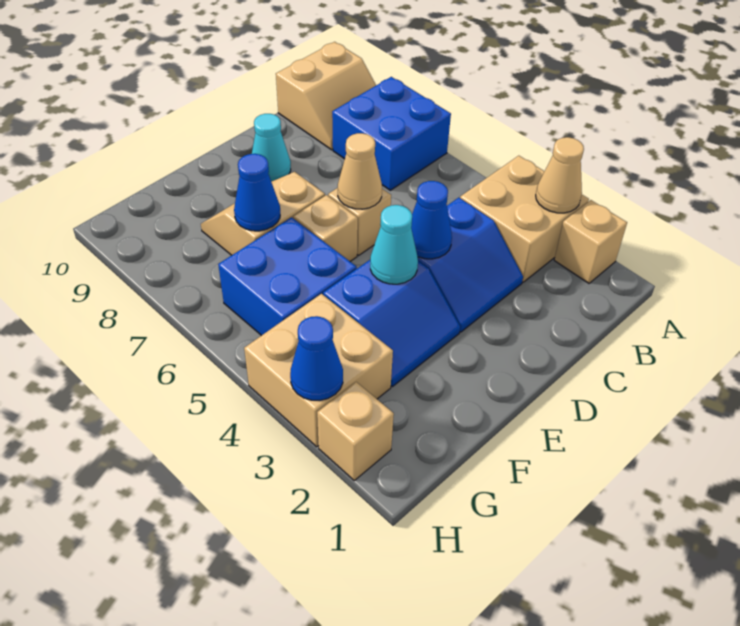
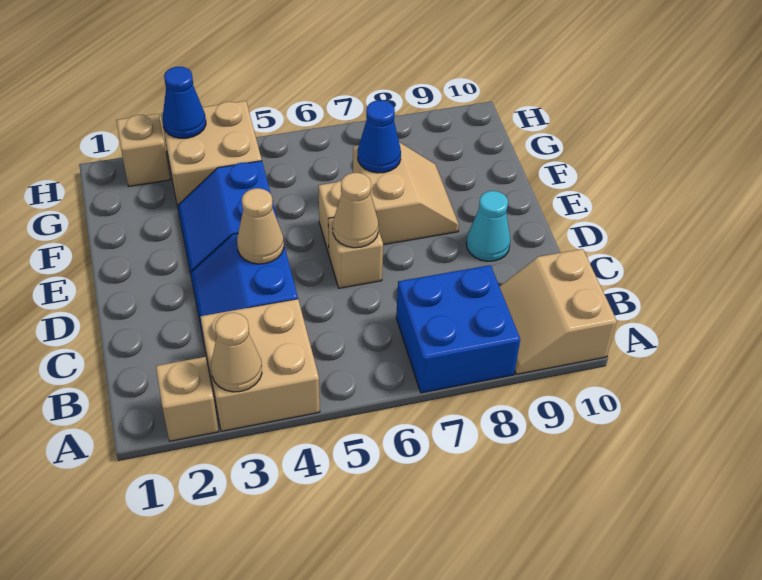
blue 1x1 cone [411,181,452,259] -> tan 1x1 cone [237,188,284,264]
cyan 1x1 cone [370,205,418,284] -> none
blue 2x2 brick [218,217,357,336] -> none

